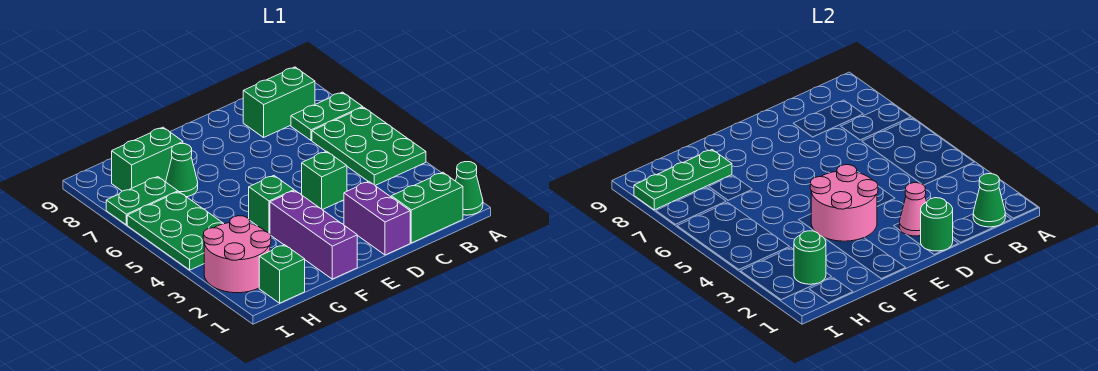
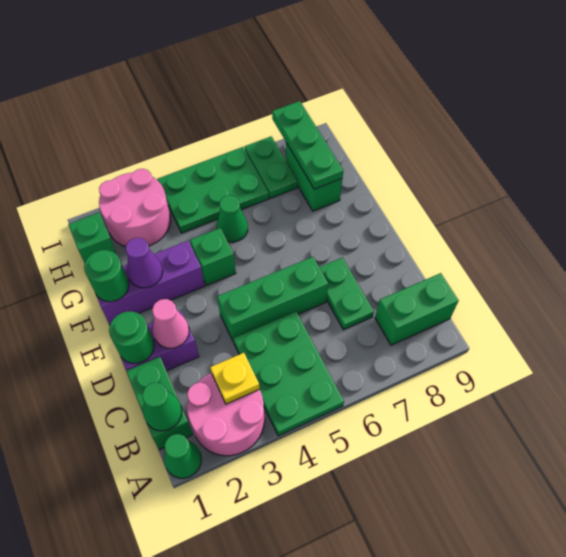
green 2x3 plate [312,107,426,185] -> green 2x3 plate turned to [233,311,344,436]
green 1x2 plate [291,92,363,141] -> green 1x2 plate moved to [319,258,374,330]
none -> yellow 1x1 plate [210,353,260,404]
green 1x2 brick [243,67,315,137] -> green 1x2 brick turned to [375,273,459,345]
green 1x1 brick [302,151,347,210] -> green 1x3 brick [217,257,328,342]
pink 2x2 round brick [810,165,878,241] -> pink 2x2 round brick moved to [187,373,264,456]
none -> purple 1x1 cone [126,238,163,288]
green 1x1 cone [166,144,198,197] -> green 1x1 cone moved to [217,195,248,242]
green 1x1 round brick [794,231,826,284] -> green 1x1 round brick moved to [84,250,129,302]

